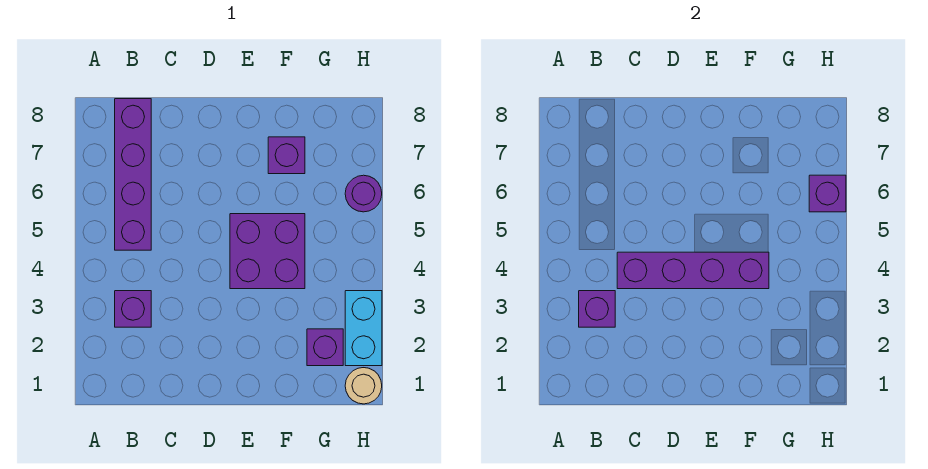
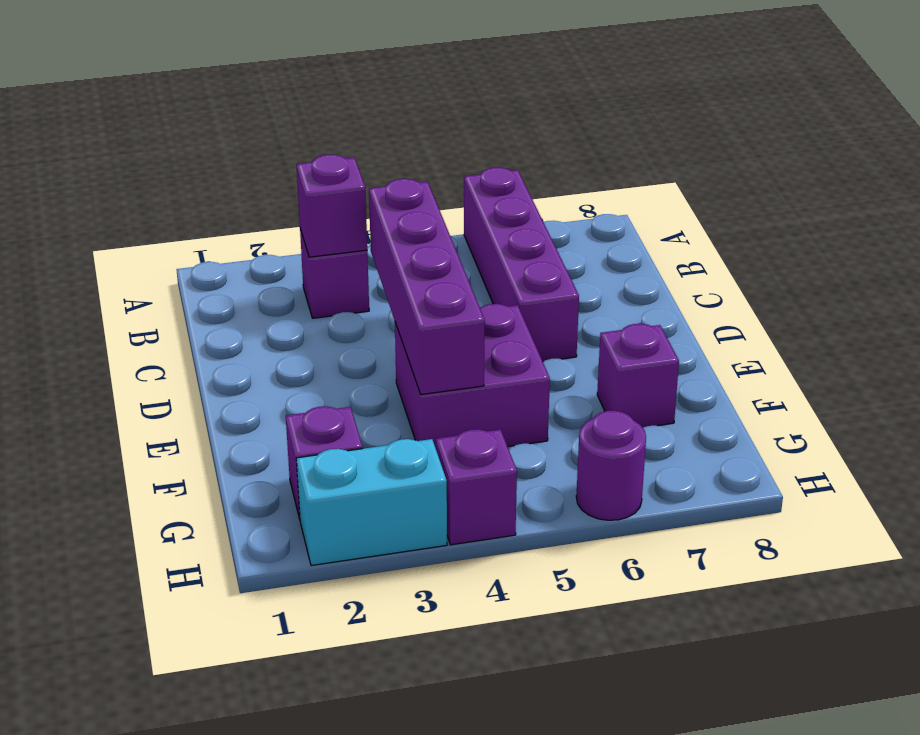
purple 1x4 brick [115,99,151,250] -> purple 1x4 brick turned to [464,167,579,361]
tan 1x1 round brick [345,368,382,404] -> none
purple 1x1 brick [809,175,846,212] -> purple 1x1 brick moved to [436,429,517,545]

